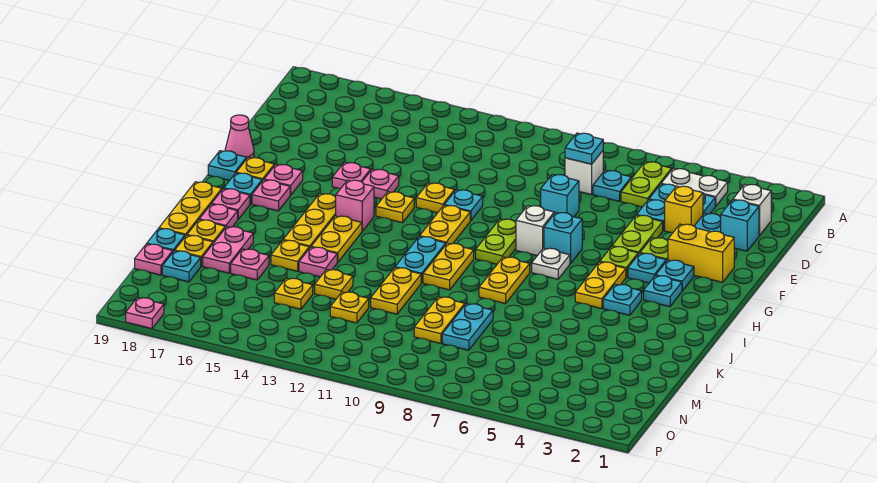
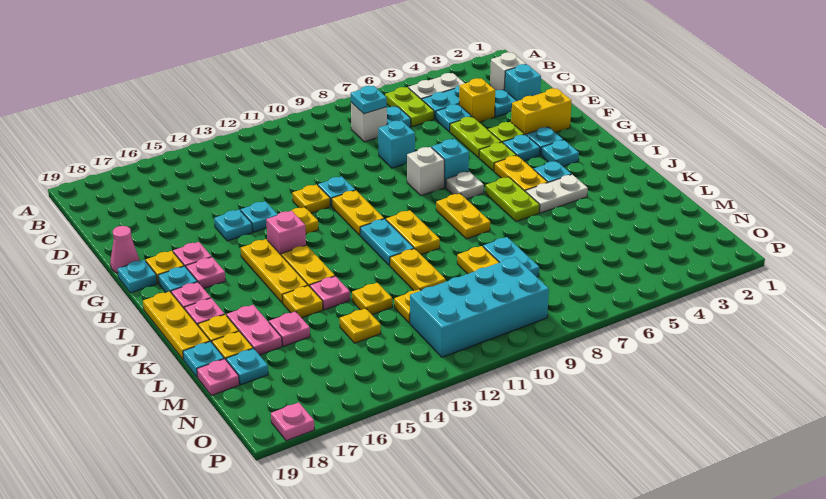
pink 1x1 plate [362,169,399,199] -> cyan 1x1 plate [240,201,278,232]
pink 1x1 plate [332,162,371,188] -> cyan 1x1 plate [214,210,252,241]
lime 1x2 plate [476,219,516,264] -> lime 1x2 plate moved to [485,177,540,221]
none -> white 1x2 plate [526,175,588,213]
none -> cyan 2x4 brick [410,257,549,357]

